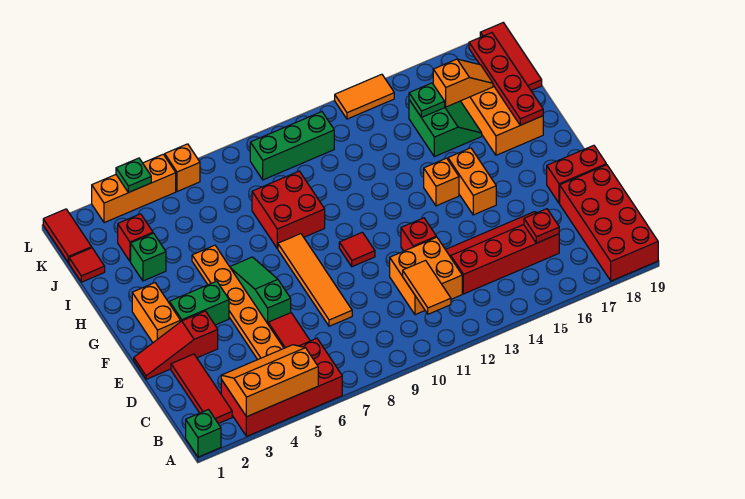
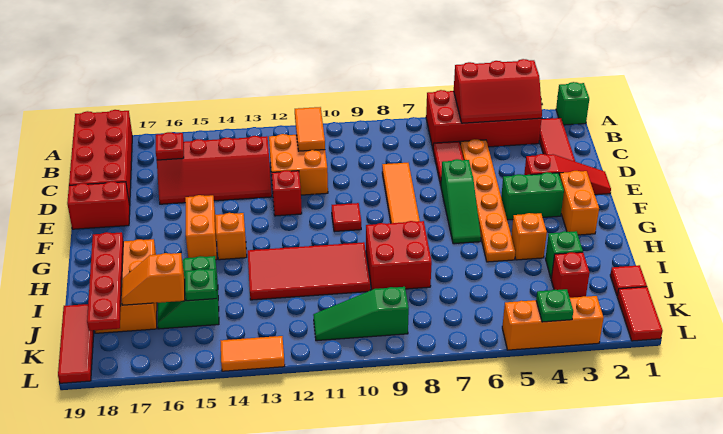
orange 2x3 slope [221,345,318,417] -> red 2x3 slope [454,59,542,123]
none -> red 2x4 tile [248,242,370,300]
green 1x3 brick [250,112,334,180] -> green 1x3 slope [313,287,409,341]
orange 1x1 brick [165,144,200,192] -> orange 1x1 brick moved to [511,213,547,260]

